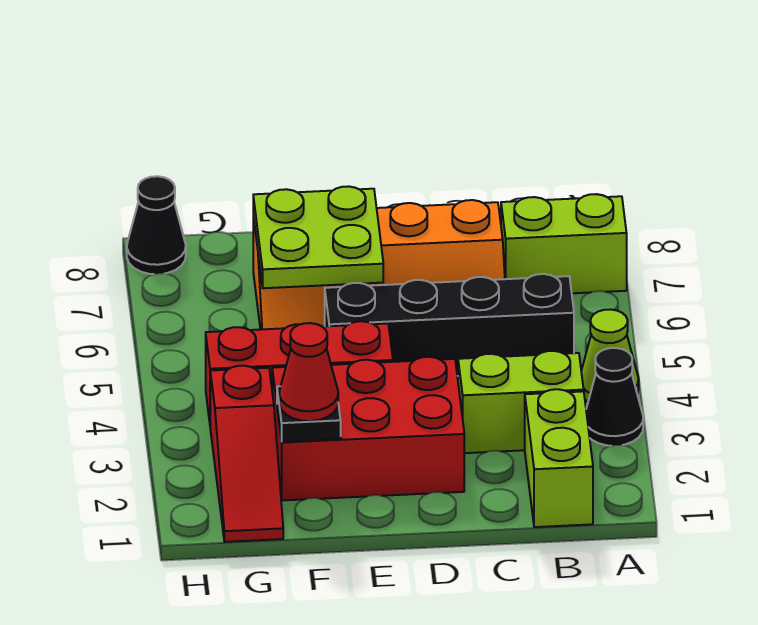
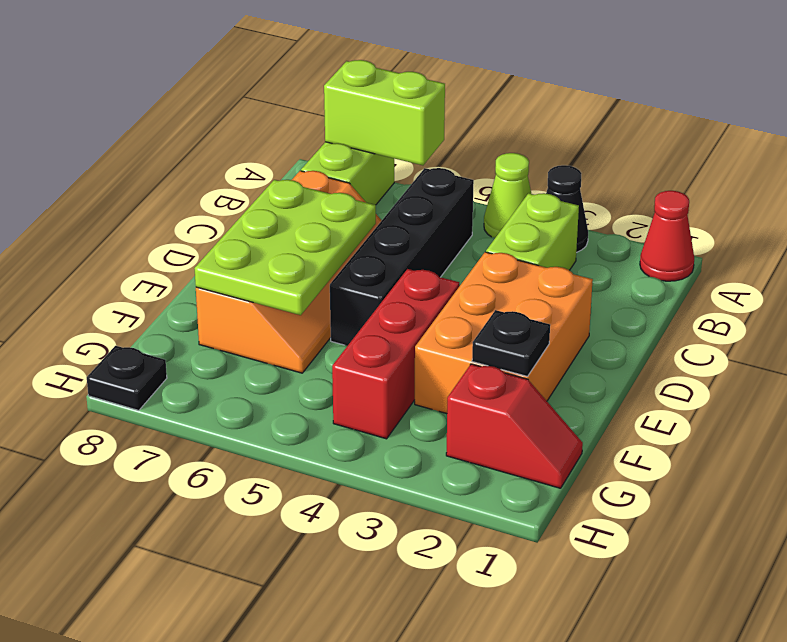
lime 1x2 brick [525,389,593,527] -> lime 1x2 brick moved to [324,60,445,165]
red 2x3 brick [272,357,464,500] -> orange 2x3 brick [415,252,593,414]
lime 2x2 plate [253,186,383,288] -> lime 2x3 plate [194,180,376,315]
red 1x1 cone [279,323,338,421] -> red 1x1 cone moved to [640,191,694,281]
red 1x3 slope [210,366,283,542] -> red 1x2 slope [446,364,583,488]
black 1x1 cone [127,176,186,274] -> black 1x1 plate [87,346,167,411]

